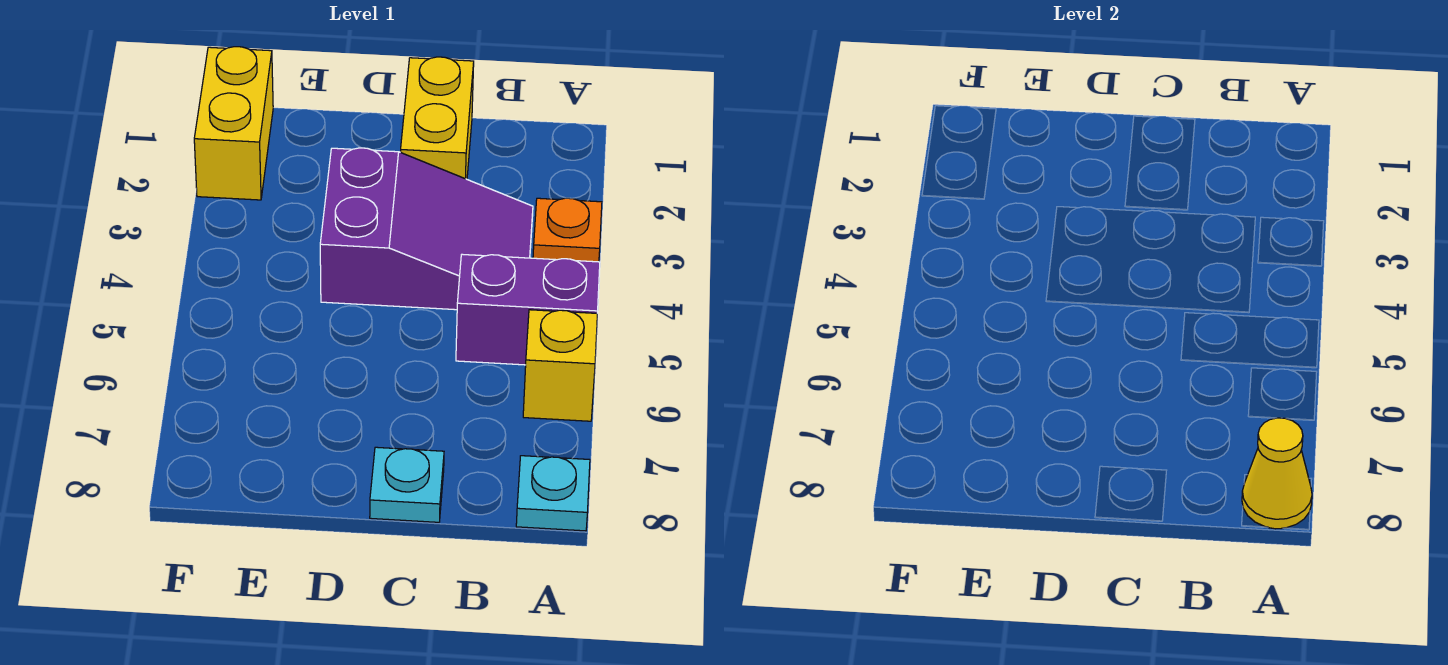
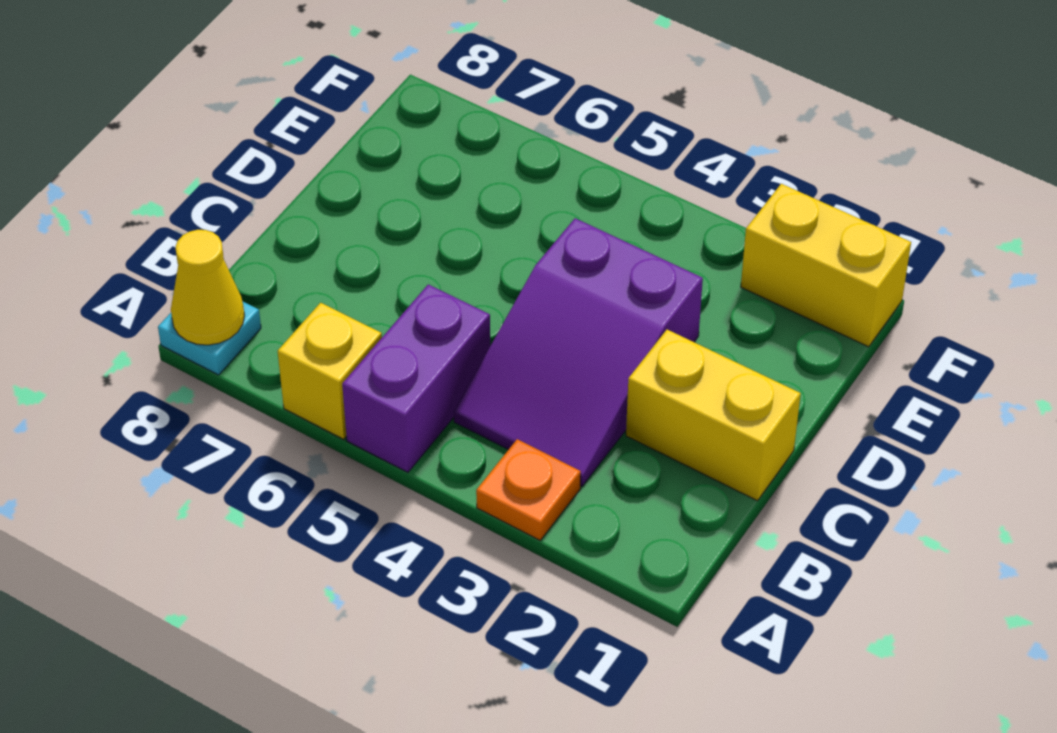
cyan 1x1 plate [370,447,444,522] -> none

